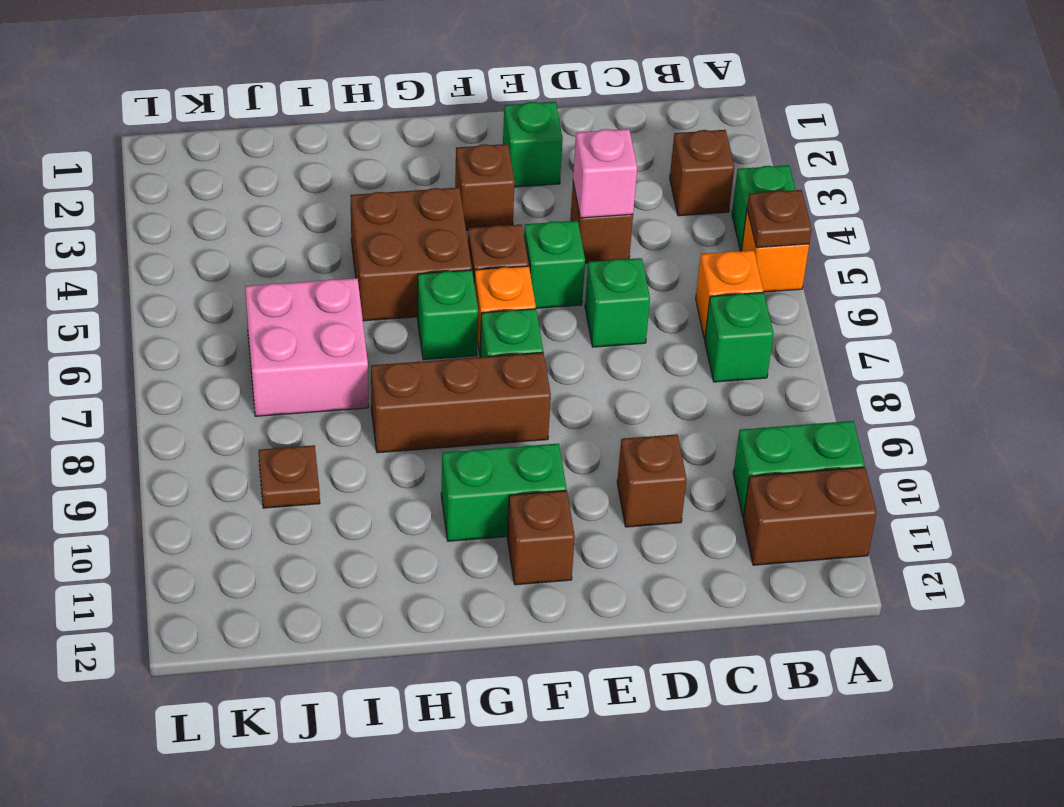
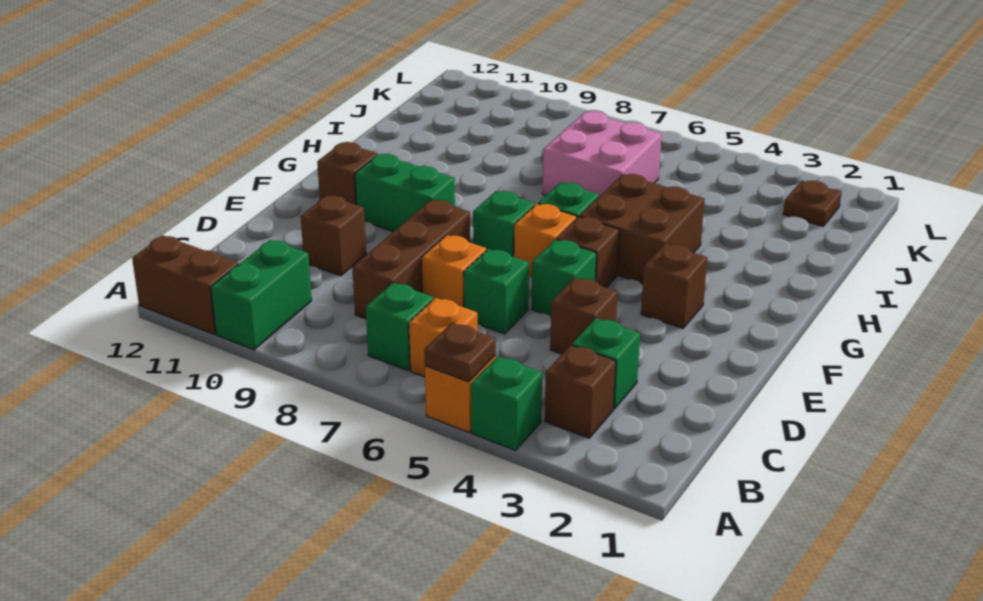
brown 1x2 brick [743,467,877,565] -> brown 1x2 brick turned to [132,235,239,334]
pink 1x1 brick [573,129,637,218] -> none
none -> orange 1x1 brick [422,235,486,307]
green 1x1 brick [503,102,563,187] -> green 1x1 brick moved to [572,318,640,409]
brown 1x3 brick [371,353,551,453] -> brown 1x3 brick moved to [352,199,470,319]
green 1x2 brick [441,443,567,541] -> green 1x2 brick turned to [355,154,455,232]
brown 1x1 plate [259,445,320,508] -> brown 1x1 plate moved to [783,181,842,226]

